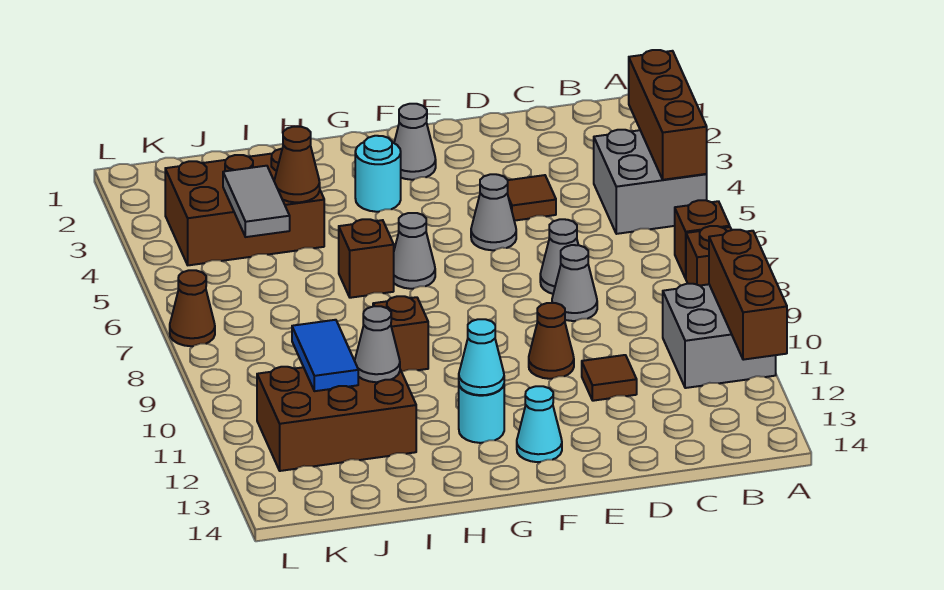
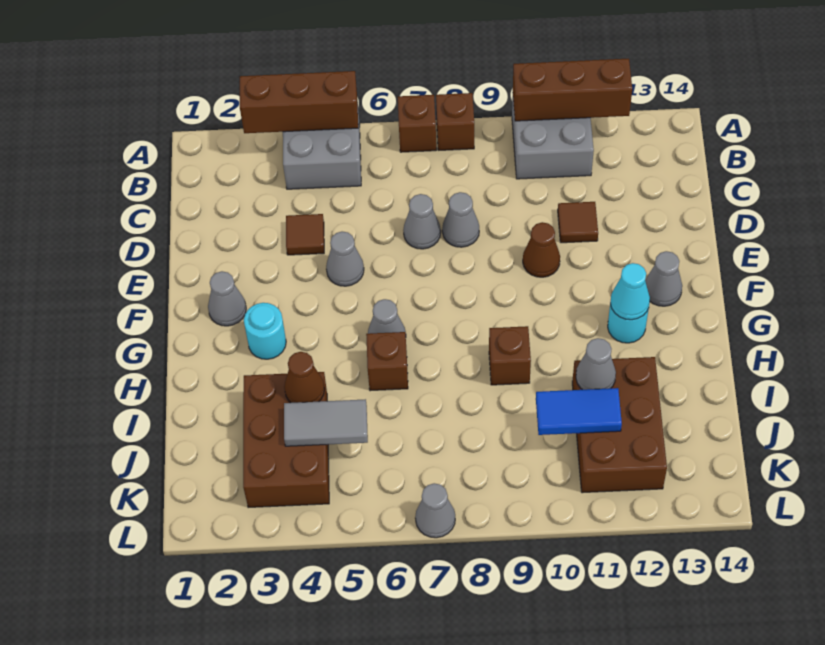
cyan 1x1 cone [517,386,562,462] -> grey 1x1 cone [645,251,682,306]
brown 1x1 cone [170,270,215,346] -> grey 1x1 cone [415,483,455,538]

